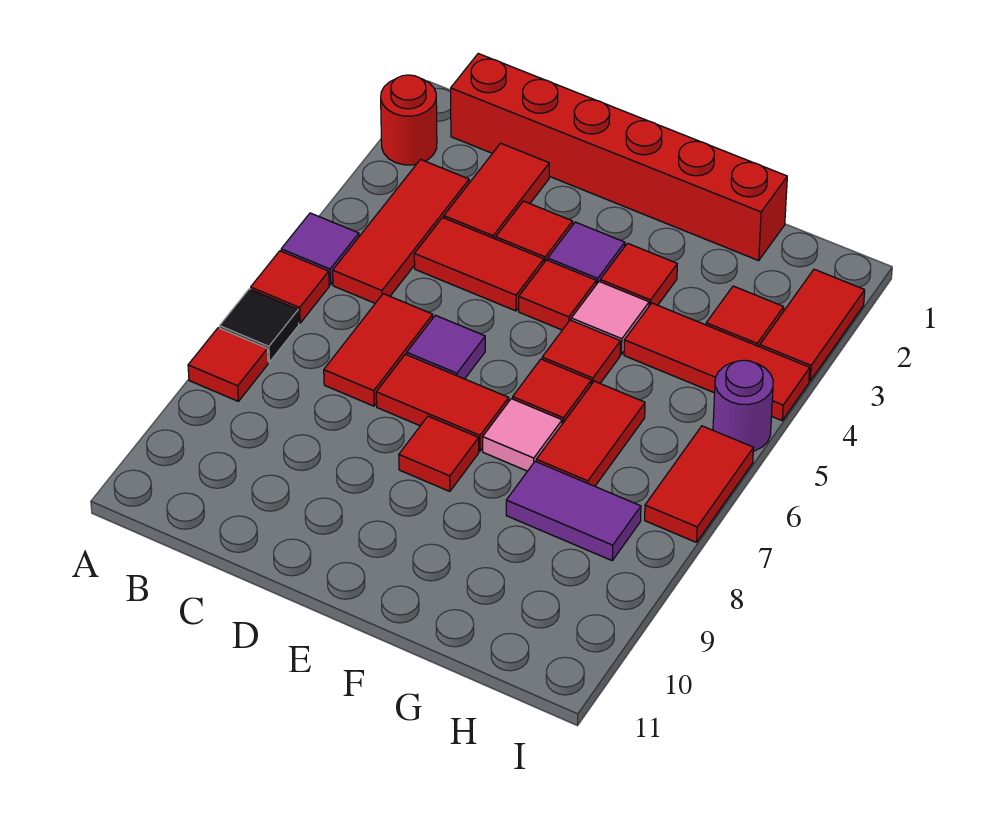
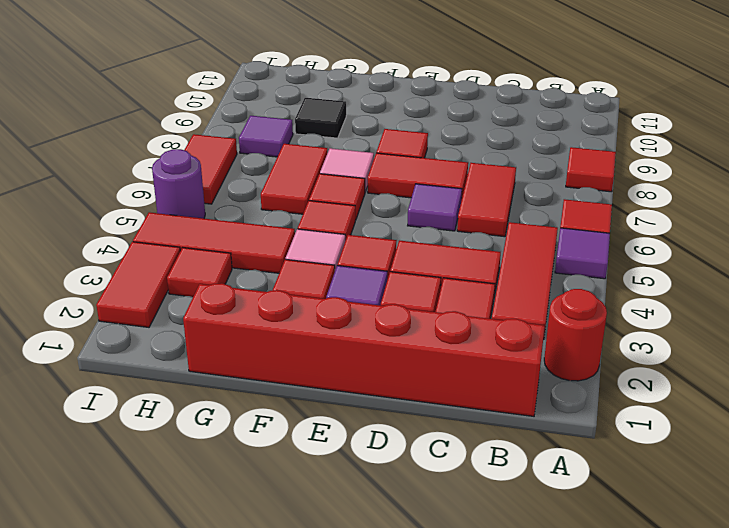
black 1x1 tile [220,289,299,362] -> black 1x1 tile moved to [295,98,346,138]
purple 1x2 tile [506,461,641,560] -> purple 1x1 tile [239,116,293,157]

